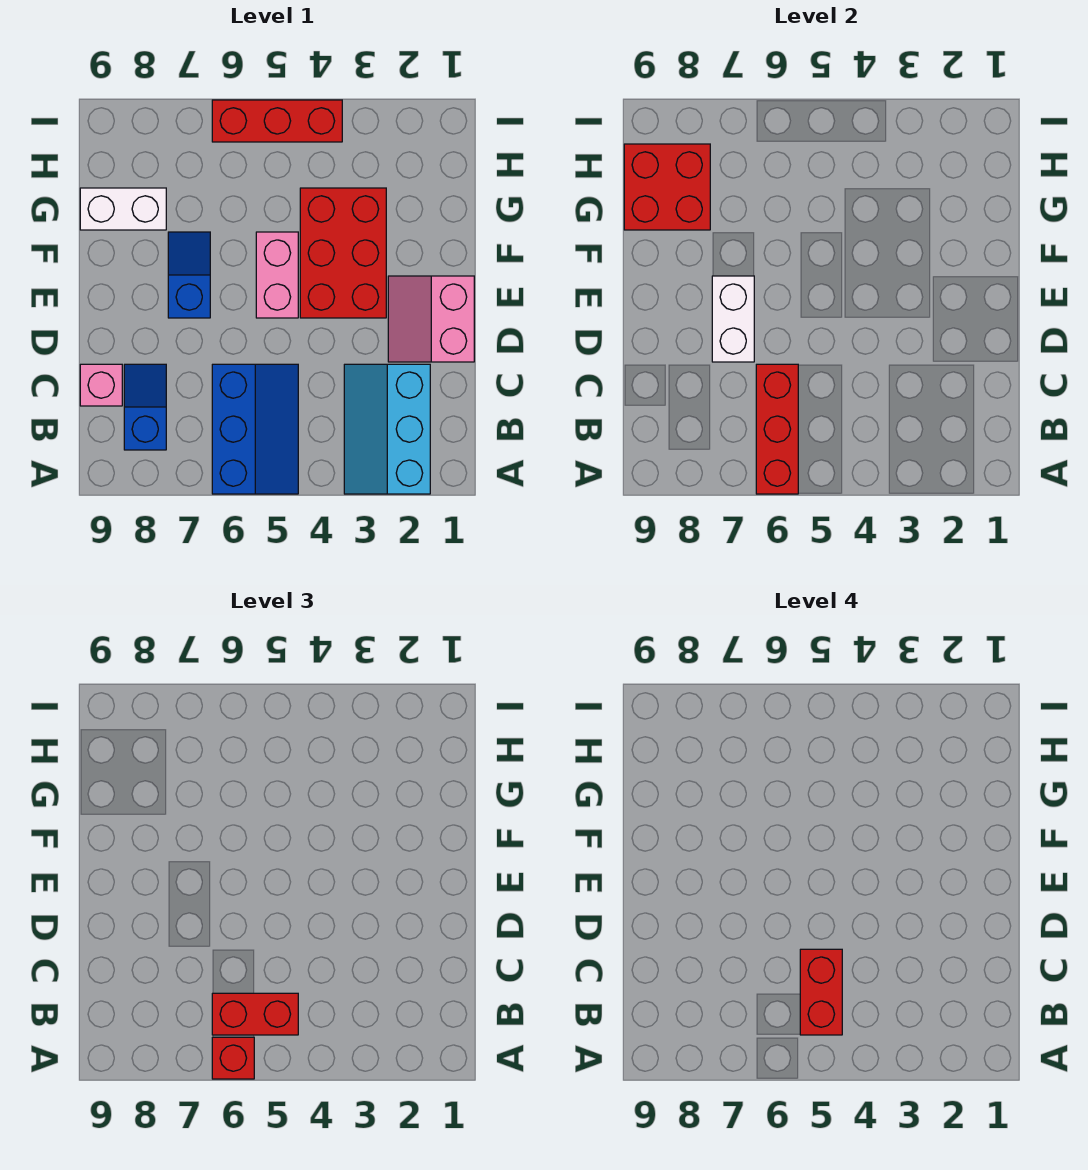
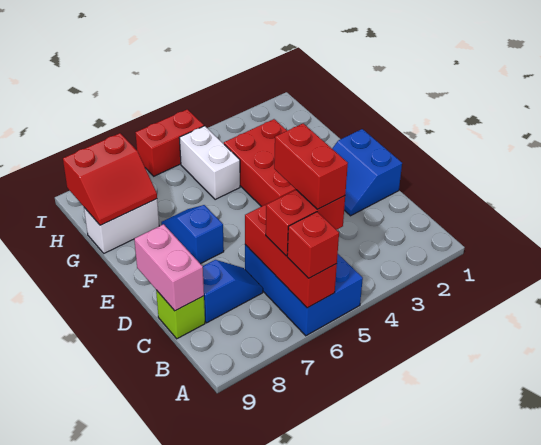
cyan 2x3 slope [344,364,430,494] -> none
blue 2x3 slope [212,364,298,494] -> blue 2x3 brick [245,245,363,336]
blue 1x2 slope [124,364,166,450] -> blue 1x2 slope turned to [203,260,263,323]
pink 1x1 brick [80,364,122,406] -> lime 1x1 brick [156,290,205,339]
pink 2x2 slope [388,276,474,362] -> blue 2x2 slope [332,129,402,216]
white 1x2 brick [712,276,754,362] -> white 1x2 brick moved to [179,126,240,200]
pink 1x2 brick [256,232,298,318] -> pink 1x2 brick moved to [134,224,204,311]
red 2x2 brick [624,144,710,230] -> red 2x2 slope [63,133,157,225]
red 1x3 brick [212,100,342,142] -> red 1x2 brick [135,109,204,176]

